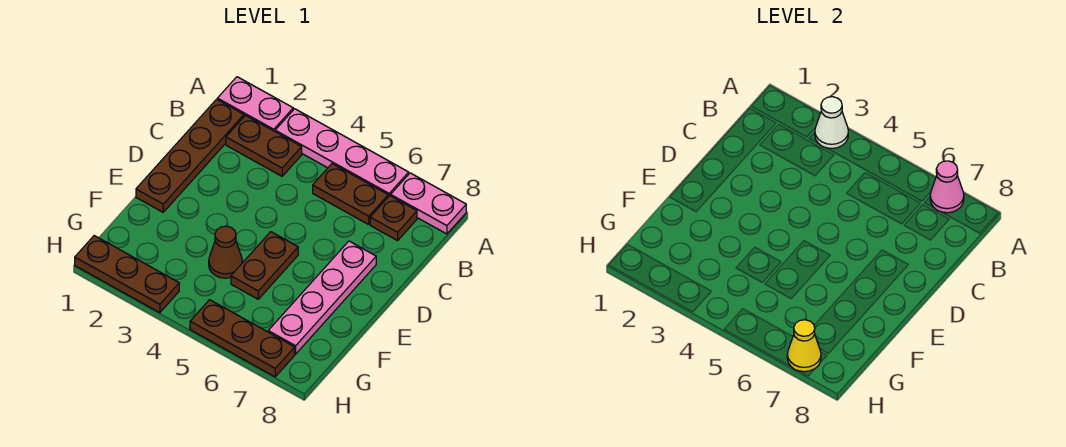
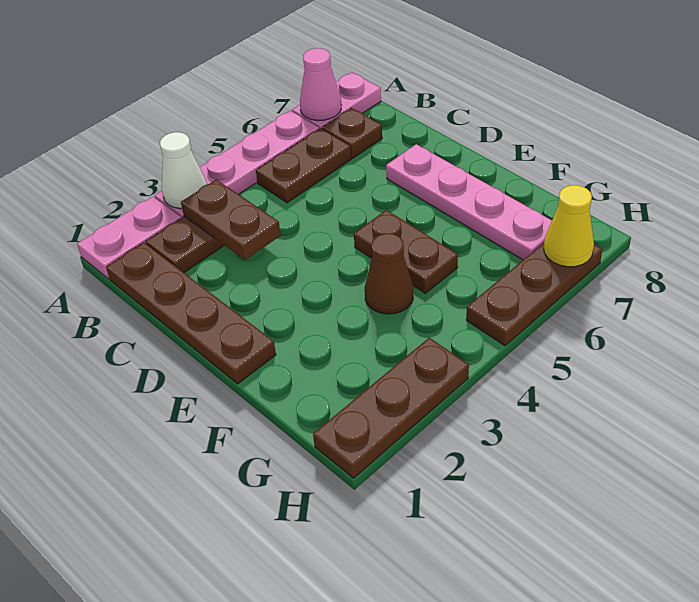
none -> brown 1x2 plate [181,180,281,260]

